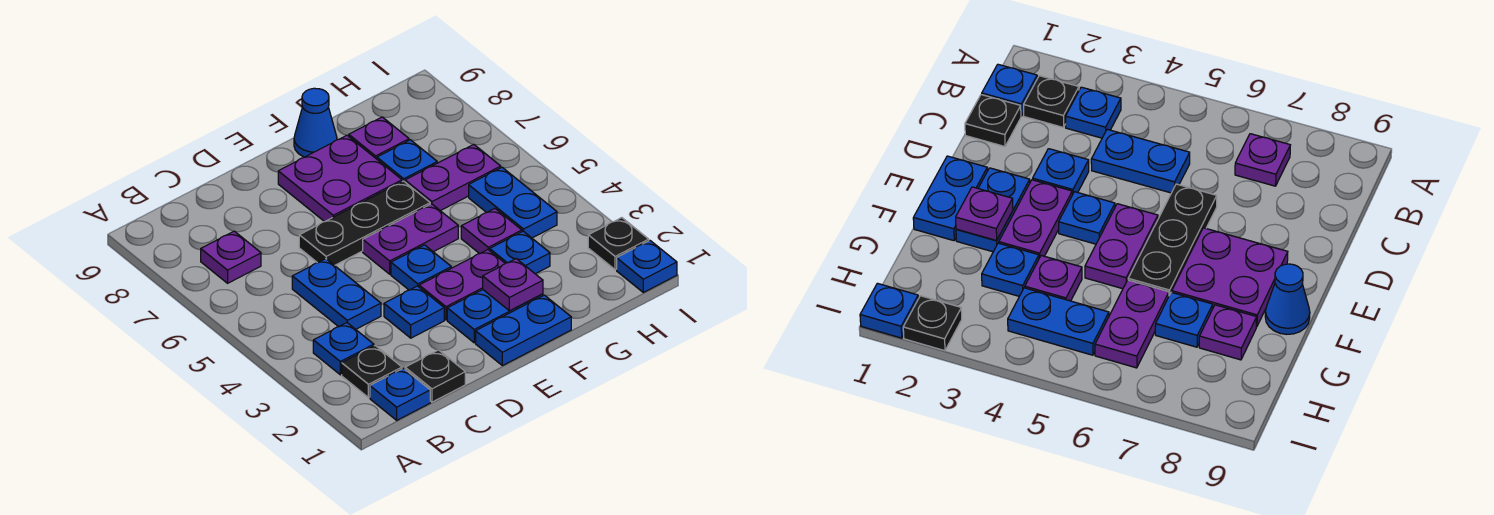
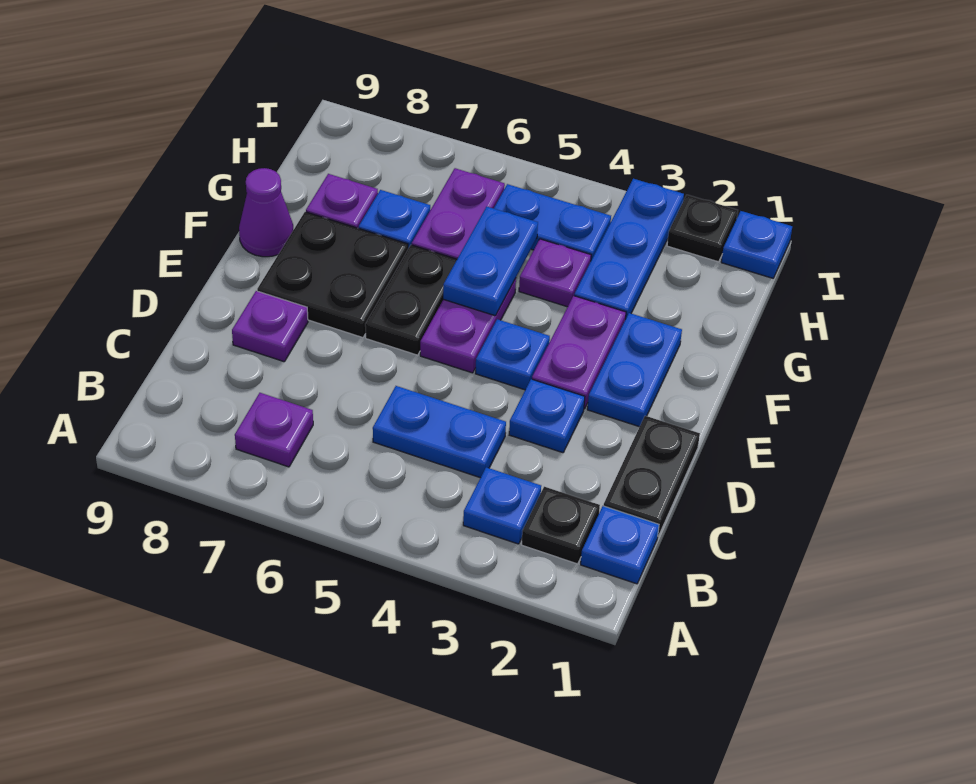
black 1x1 plate [405,350,465,402] -> black 1x2 plate [604,416,700,536]
black 1x3 plate [299,181,430,265] -> black 1x2 plate [365,245,457,355]
blue 1x2 plate [476,295,571,366] -> blue 1x2 plate moved to [443,207,538,316]
purple 2x2 plate [278,135,402,222] -> black 2x2 plate [257,212,408,338]
purple 1x1 plate [483,259,543,311] -> purple 1x1 plate moved to [232,291,308,362]
blue 1x1 cone [294,88,337,157] -> purple 1x1 cone [239,168,293,257]
blue 1x1 plate [490,231,550,274] -> blue 1x3 plate [574,179,684,317]

